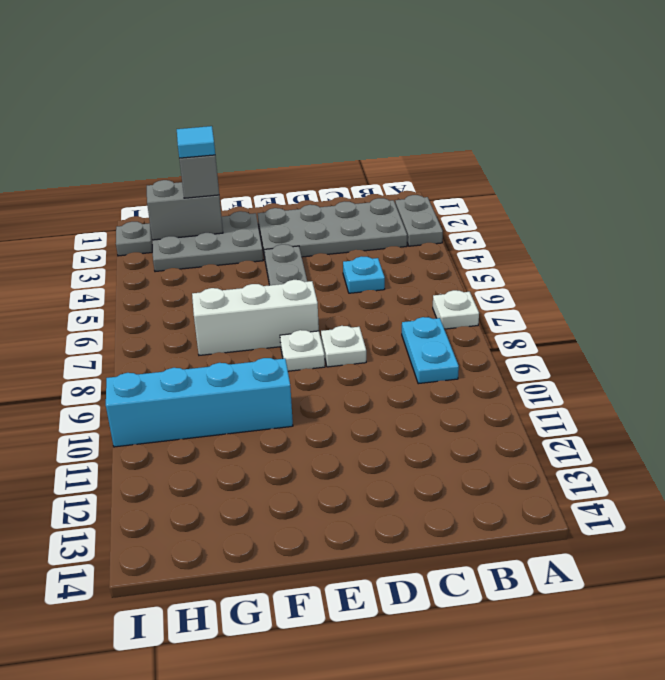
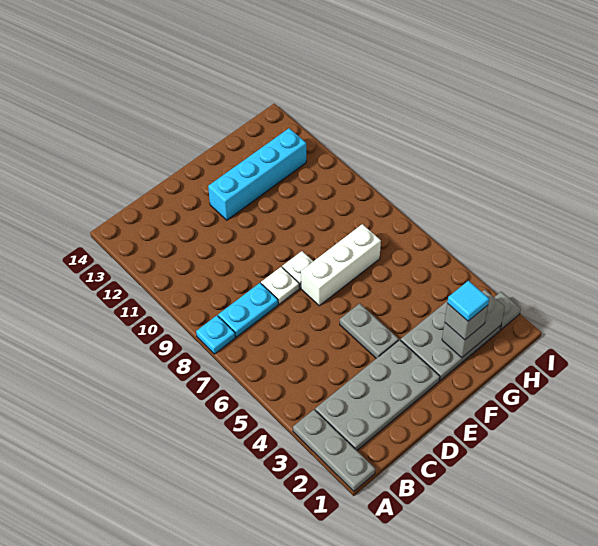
grey 1x2 plate [395,195,443,246] -> grey 1x3 plate [293,410,375,491]
white 1x1 plate [433,290,479,329] -> none
cyan 1x2 plate [402,317,459,384] -> cyan 1x2 plate turned to [218,283,278,337]
cyan 1x1 plate [343,256,385,293] -> cyan 1x1 plate moved to [196,316,235,354]
cyan 1x4 brick [106,358,293,447] -> cyan 1x4 brick moved to [208,128,306,220]

